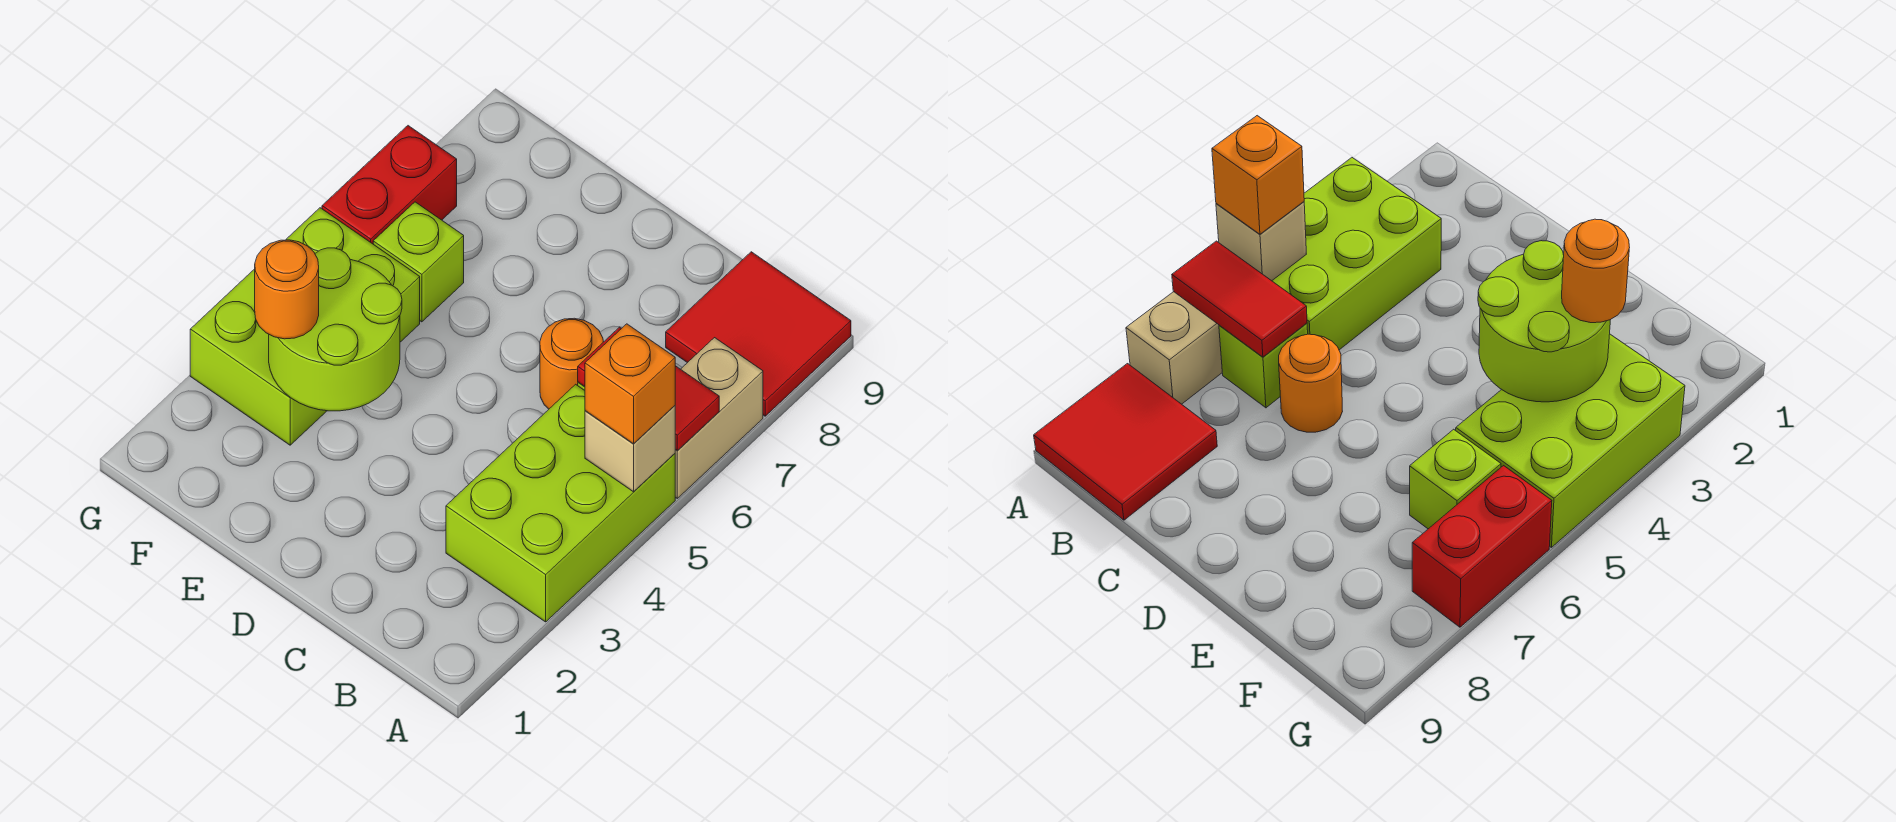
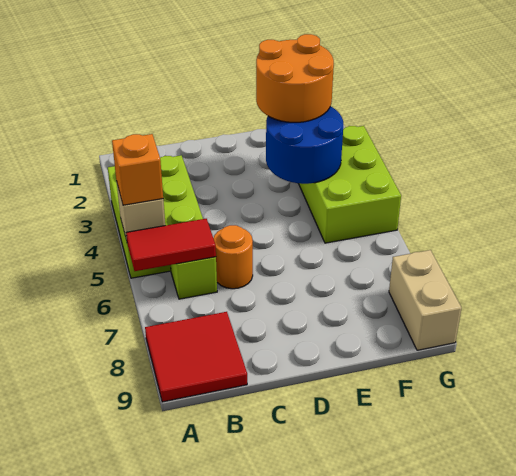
tan 1x2 brick [675,338,763,498] -> tan 1x2 brick moved to [389,250,462,350]
lime 2x2 round brick [269,248,402,411] -> blue 2x2 round brick [266,106,344,184]
orange 1x1 round brick [255,240,319,339] -> orange 2x2 round brick [256,34,334,122]
lime 1x1 brick [373,202,464,322] -> none
red 1x2 brick [322,126,457,244] -> none

